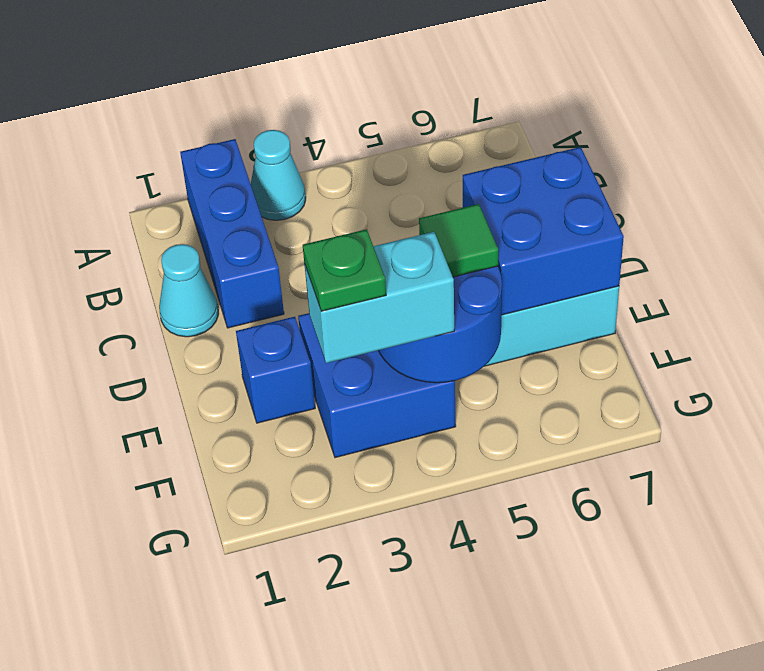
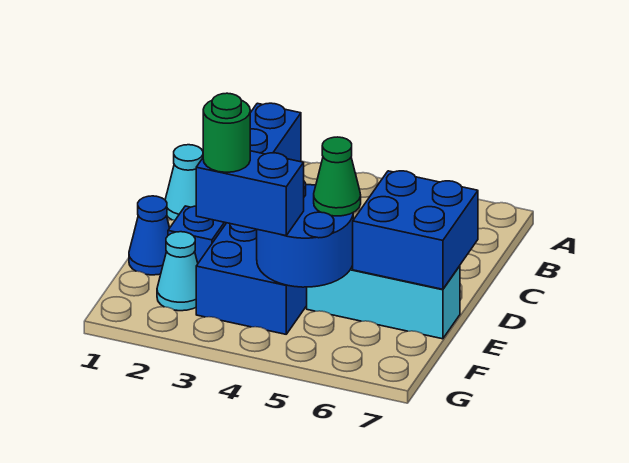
cyan 1x1 cone [251,130,306,220] -> cyan 1x1 cone moved to [157,232,198,311]
none -> blue 1x1 cone [129,196,169,275]
green 1x1 tile [419,204,498,277] -> green 1x1 cone [314,137,361,216]
cyan 1x2 brick [304,232,454,363] -> blue 1x2 brick [196,151,304,236]
green 1x1 plate [303,229,386,311] -> green 1x1 round brick [203,93,250,172]

